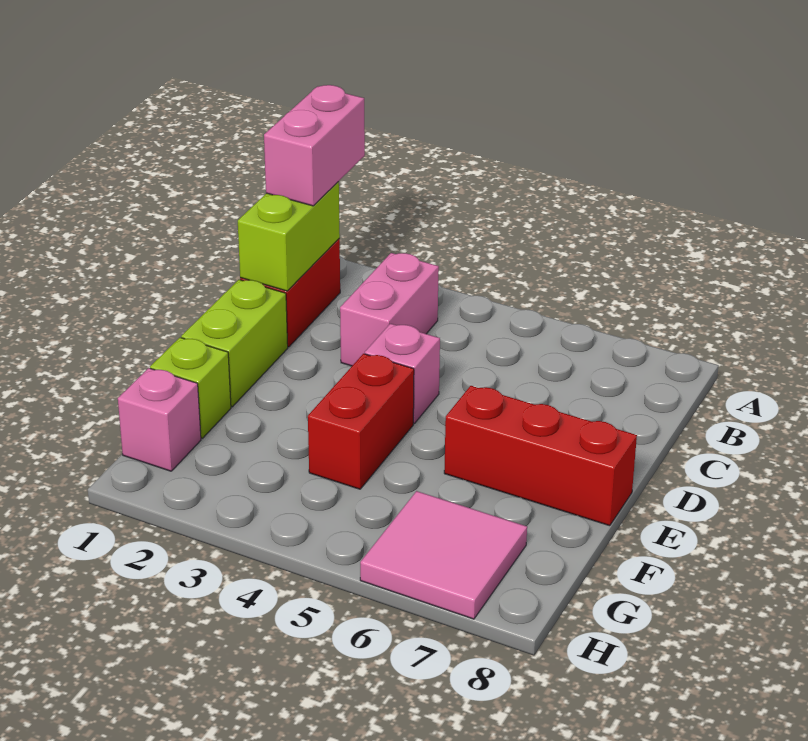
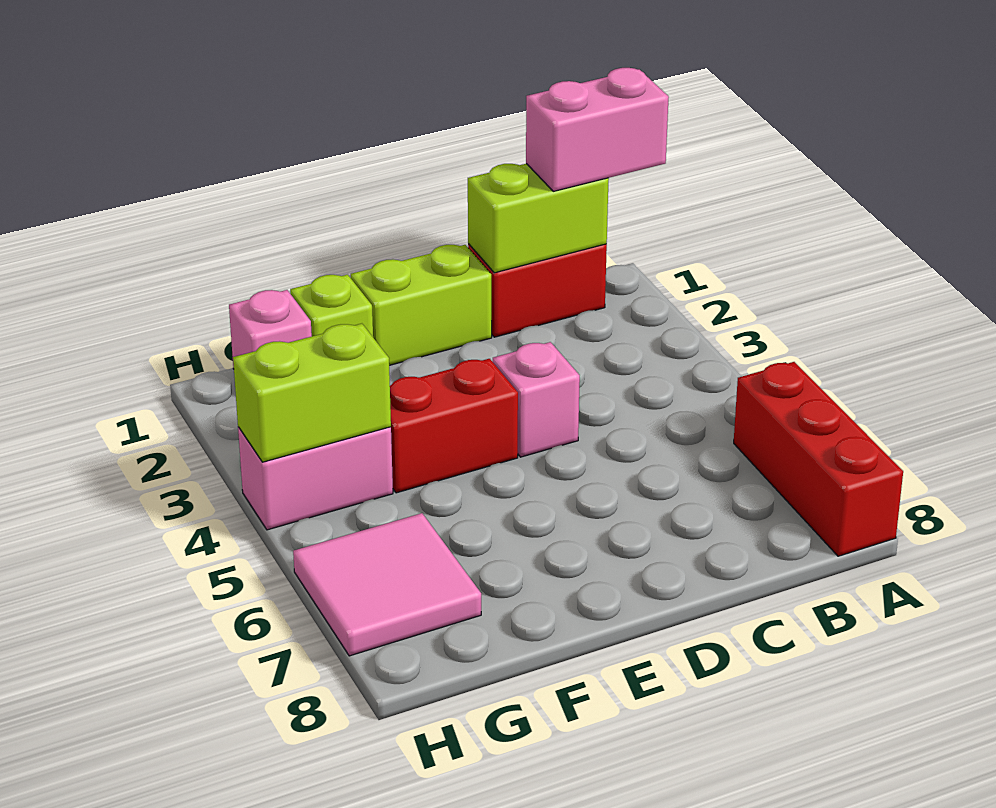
pink 1x2 brick [340,253,439,366] -> pink 1x2 brick moved to [238,427,393,530]
red 1x3 brick [444,386,637,526] -> red 1x3 brick moved to [734,362,903,556]
none -> lime 1x2 brick [233,324,391,462]

